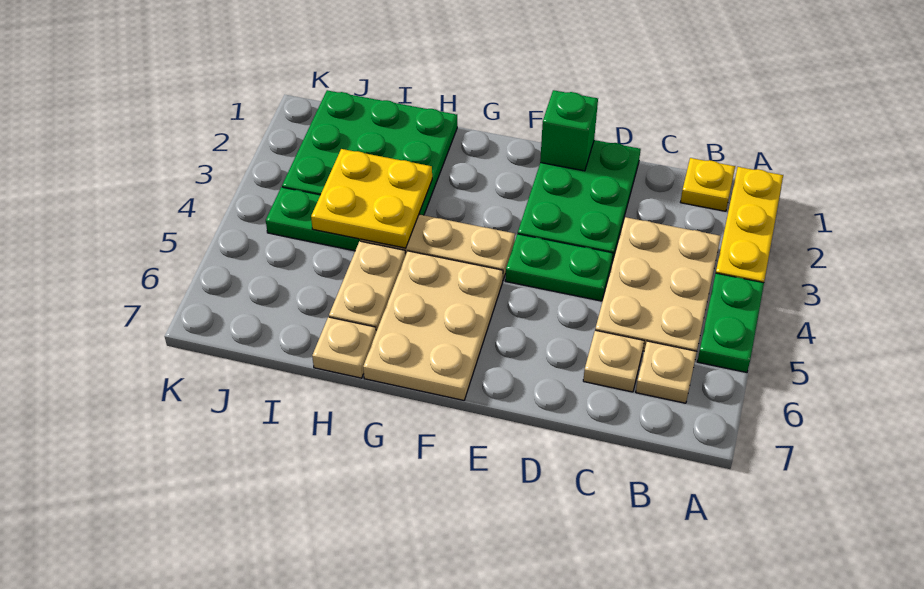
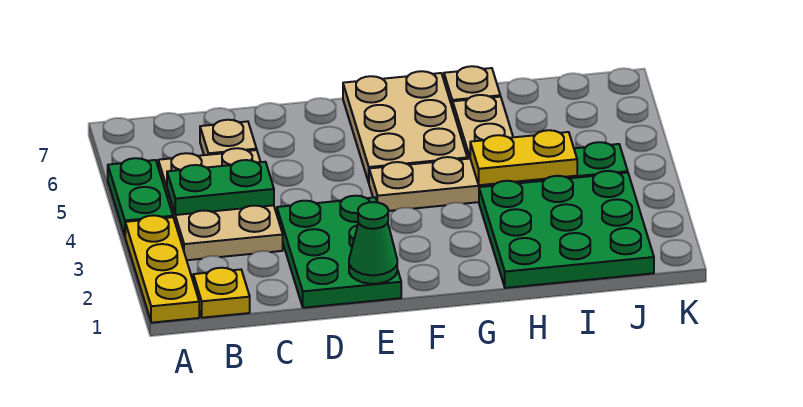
tan 1x1 plate [636,341,697,403] -> none
green 1x2 plate [505,234,613,301] -> green 1x2 plate moved to [167,160,274,215]
green 1x1 brick [540,90,598,171] -> green 1x1 cone [349,202,397,284]
yellow 2x2 plate [311,149,432,248] -> yellow 1x2 plate [470,130,577,185]

